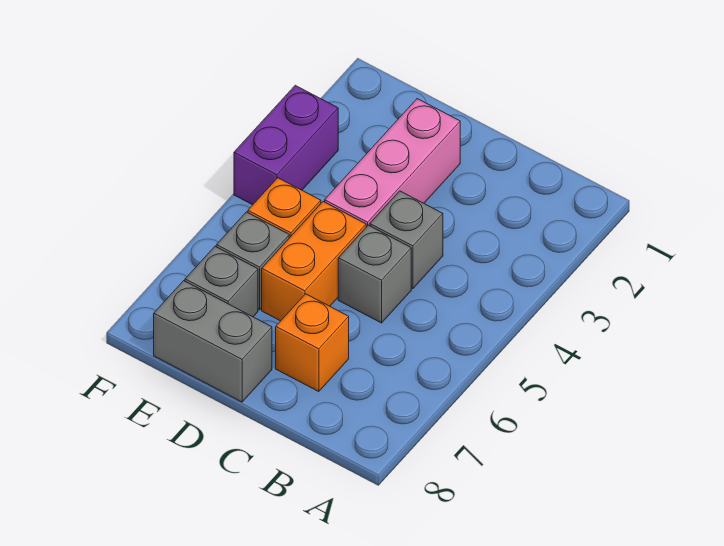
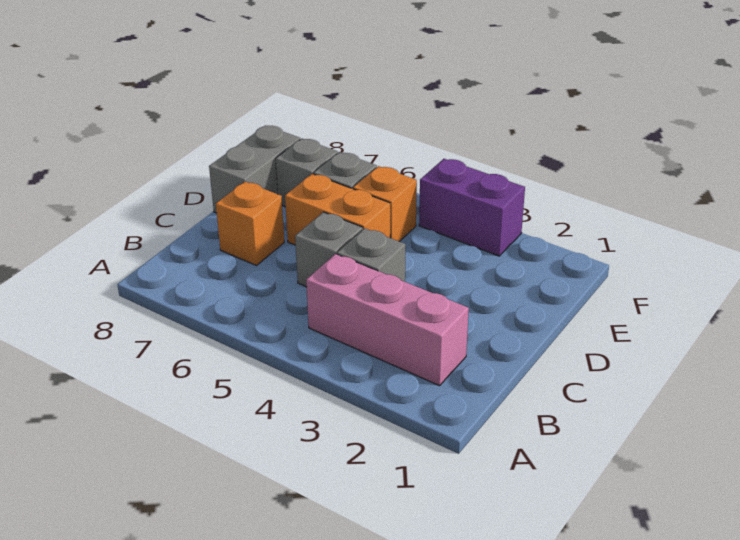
pink 1x3 brick [325,99,460,227] -> pink 1x3 brick moved to [306,254,469,386]

